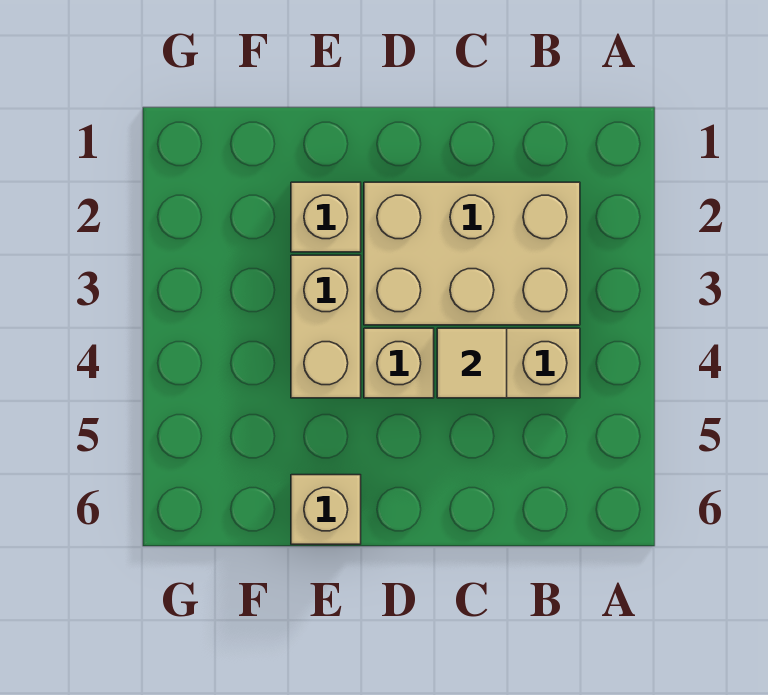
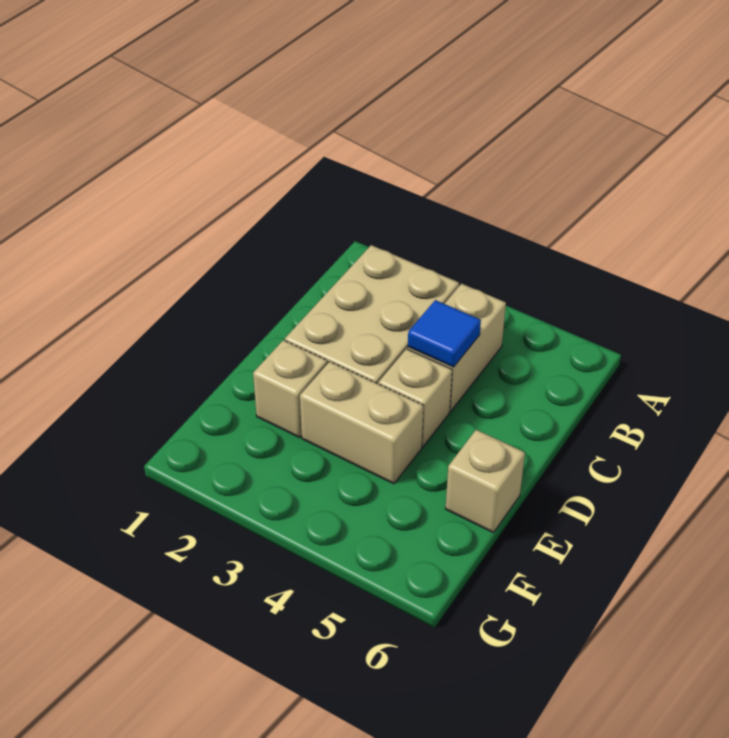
tan 1x1 tile [437,328,507,398] -> blue 1x1 tile [408,300,481,367]

